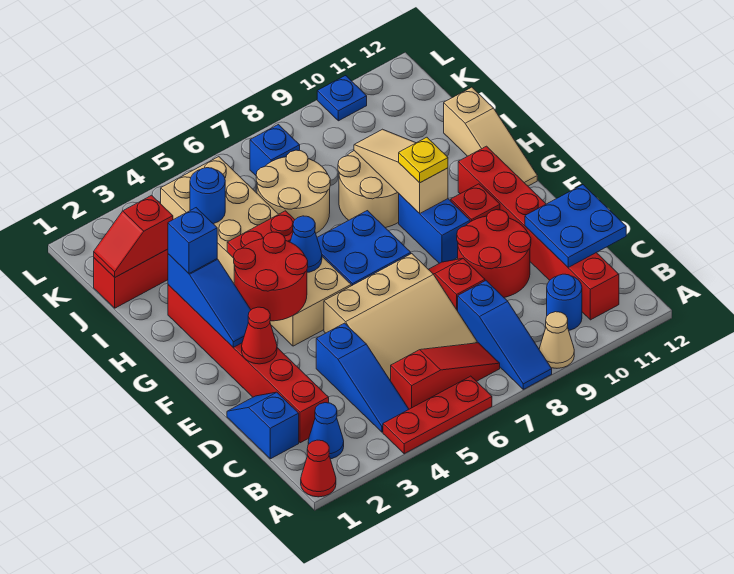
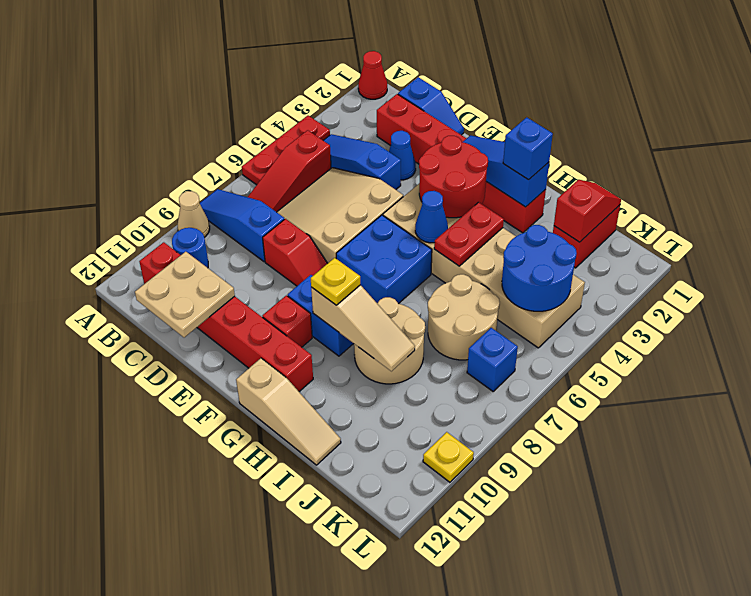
blue 1x1 cone [308,403,344,459] -> blue 1x1 cone moved to [389,131,416,180]
blue 2x2 plate [525,185,626,267] -> tan 2x2 plate [135,252,235,338]
red 2x2 round brick [457,210,531,297] -> none
red 1x1 cone [242,307,277,364] -> none
tan 1x3 slope [444,87,537,186] -> tan 1x3 slope turned to [236,358,341,465]
blue 1x1 round brick [190,168,225,224] -> blue 2x2 round brick [502,225,577,311]
blue 1x1 plate [317,76,367,121] -> yellow 1x1 plate [423,432,474,482]

